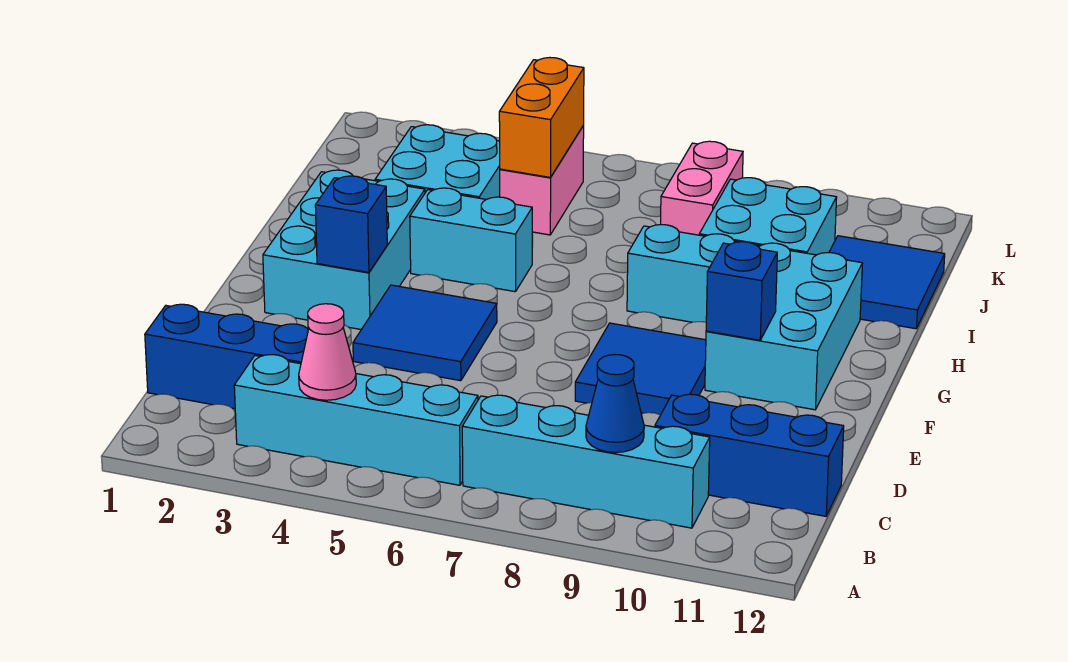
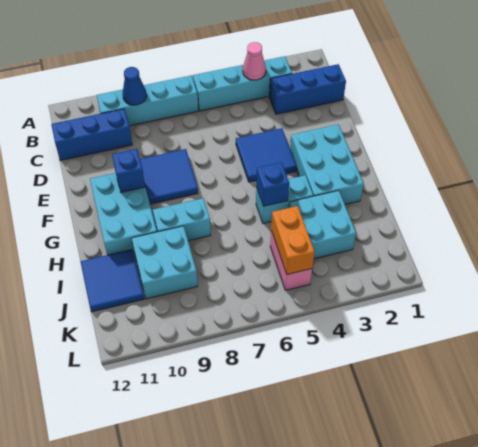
blue 1x1 brick [315,176,387,272] -> blue 1x1 brick moved to [256,162,289,206]
pink 1x2 brick [661,141,743,235] -> none

